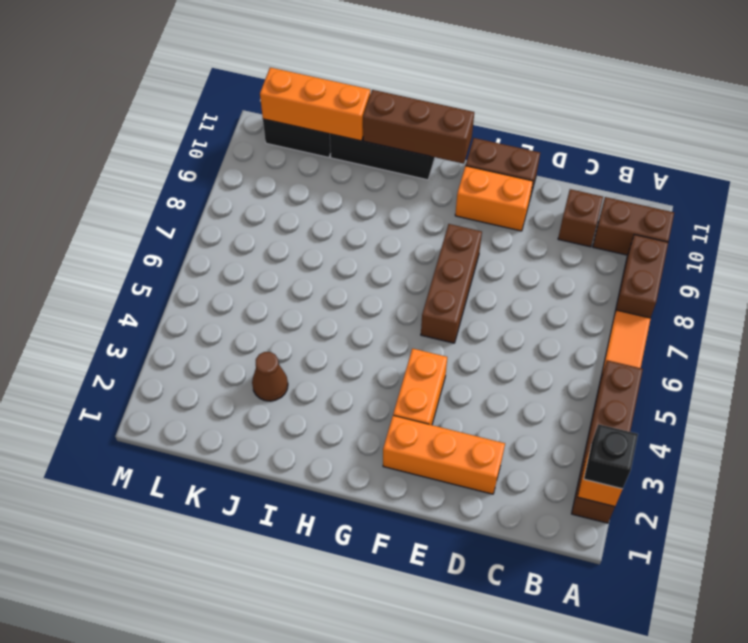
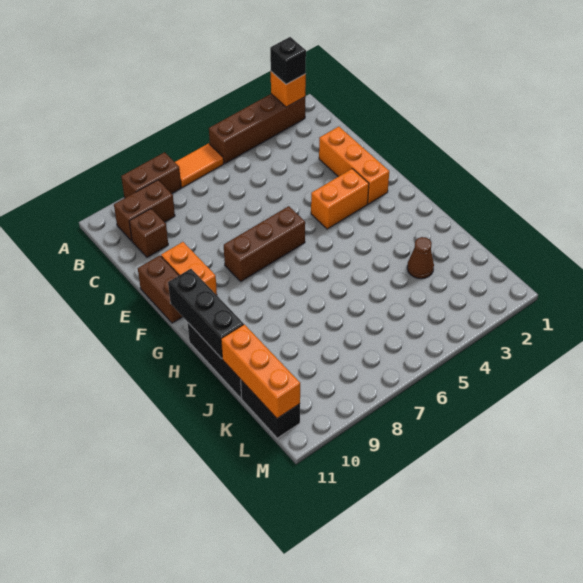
brown 1x2 brick [593,197,674,255] -> brown 1x2 brick turned to [114,180,175,241]
brown 1x3 brick [363,90,474,164] -> black 1x3 brick [168,269,244,359]

